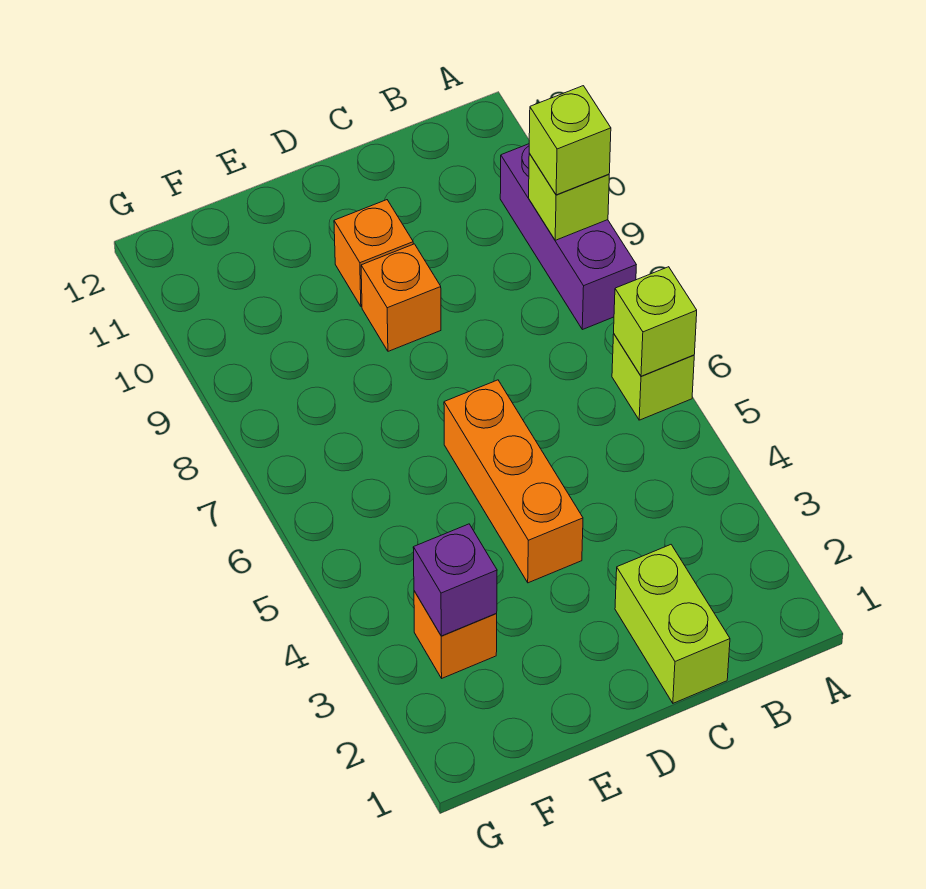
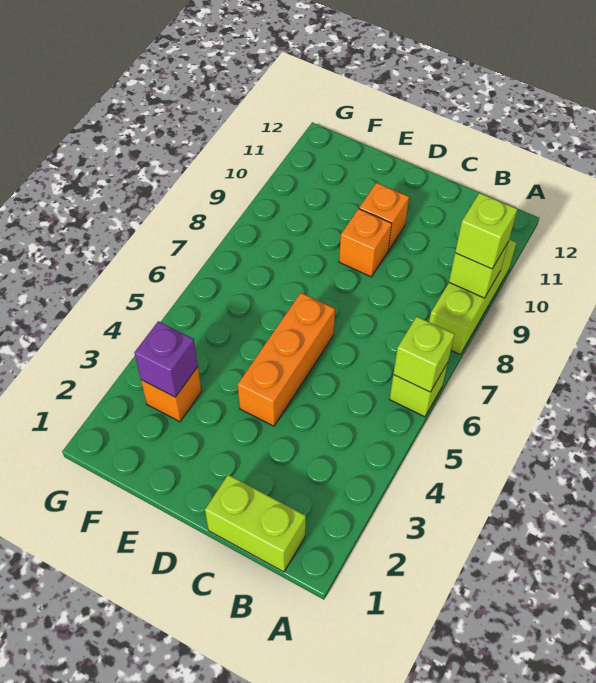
purple 1x3 brick [500,144,636,330] -> lime 1x3 brick [429,239,516,355]
lime 1x2 brick [615,545,730,703] -> lime 1x2 brick turned to [205,475,306,572]

